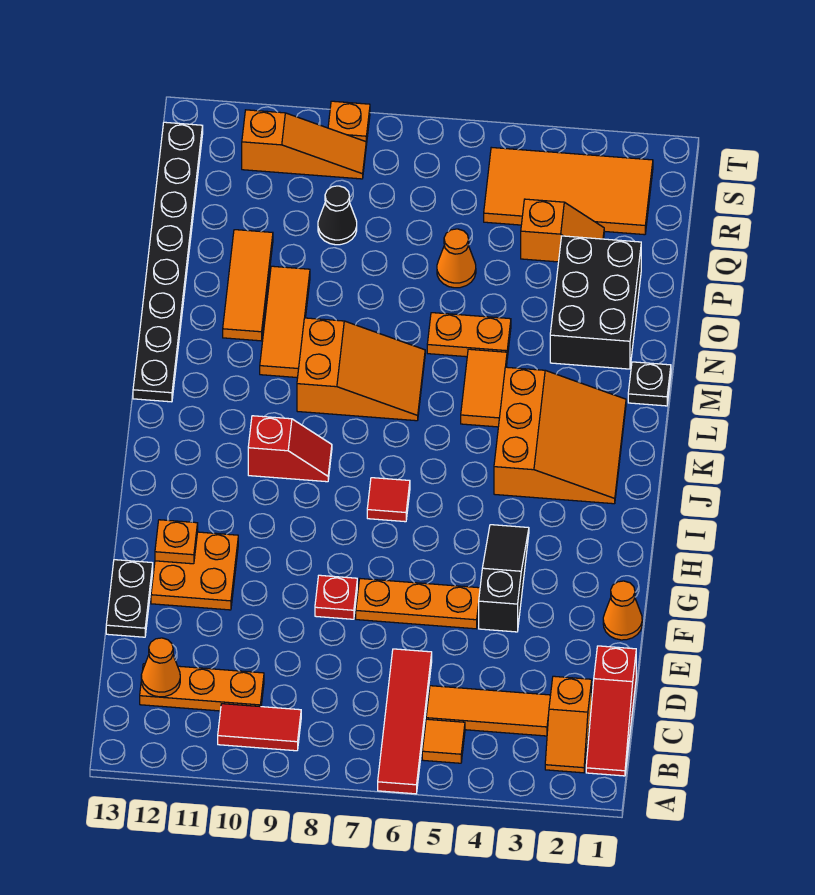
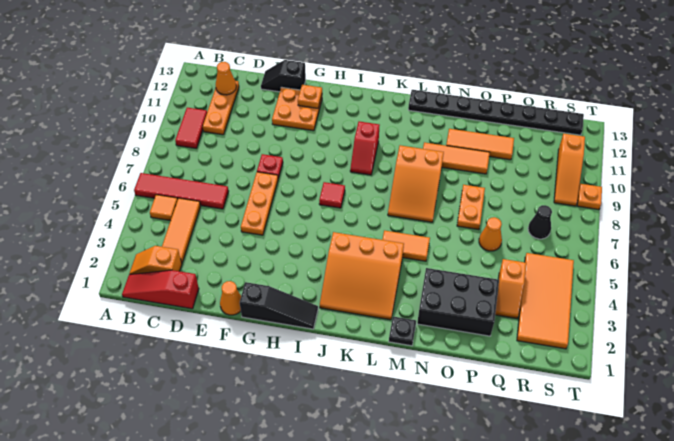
black 1x2 plate [106,560,153,637] -> black 1x2 slope [261,60,306,92]
black 1x3 slope [479,525,529,632] -> black 1x3 slope moved to [240,282,318,329]
orange 1x2 plate [427,313,511,358] -> orange 1x2 plate moved to [457,185,485,230]
black 1x1 cone [318,186,357,245] -> black 1x1 cone moved to [528,205,552,239]

